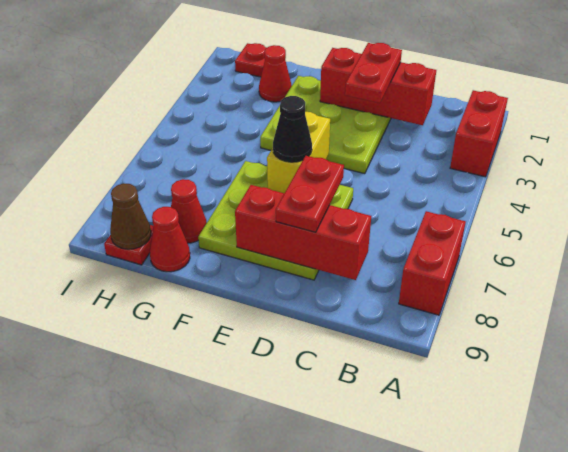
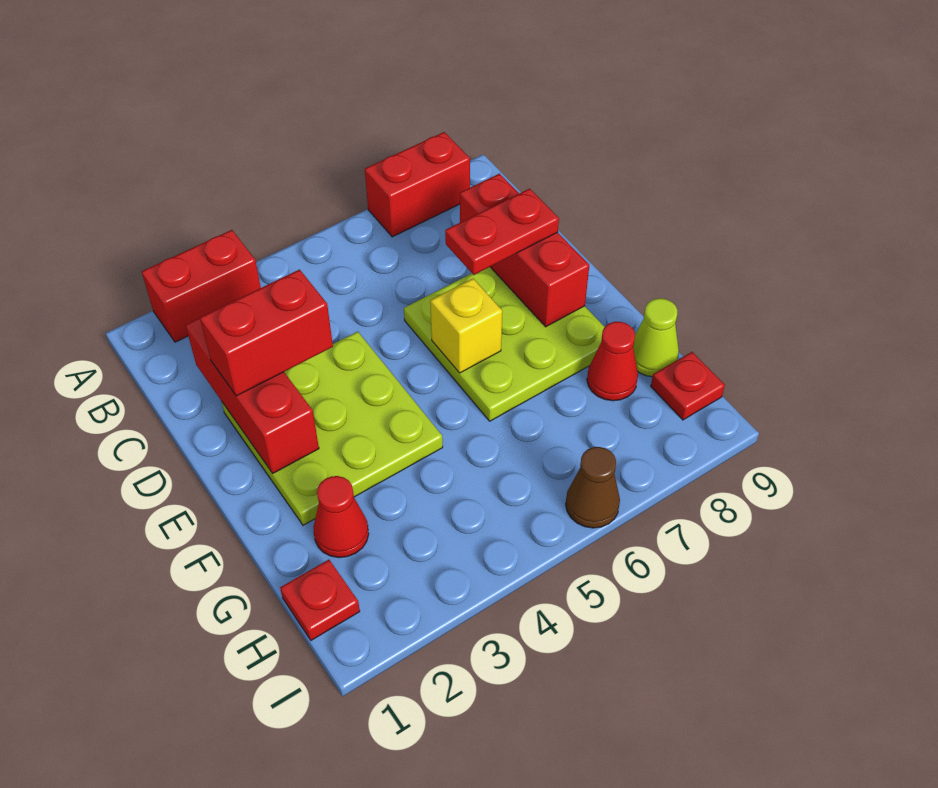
red 1x2 plate [345,43,402,103] -> red 1x2 brick [200,270,333,396]
yellow 1x2 brick [267,112,330,193] -> yellow 1x1 brick [430,279,502,373]
black 1x1 cone [273,96,312,162] -> none
red 1x1 cone [150,207,190,272] -> lime 1x1 cone [633,298,679,377]
brown 1x1 cone [110,183,151,249] -> brown 1x1 cone moved to [566,447,620,528]

